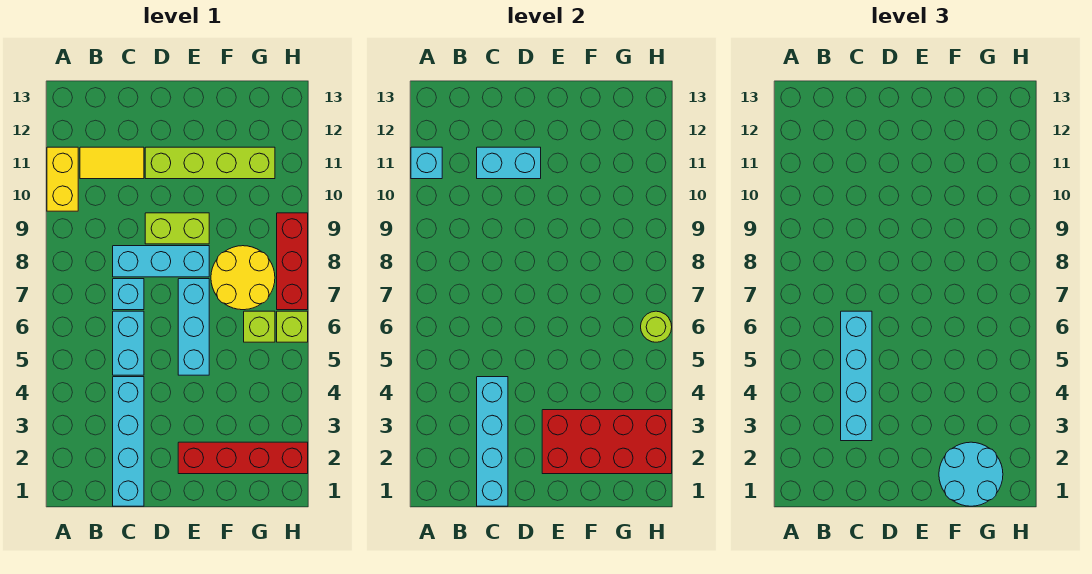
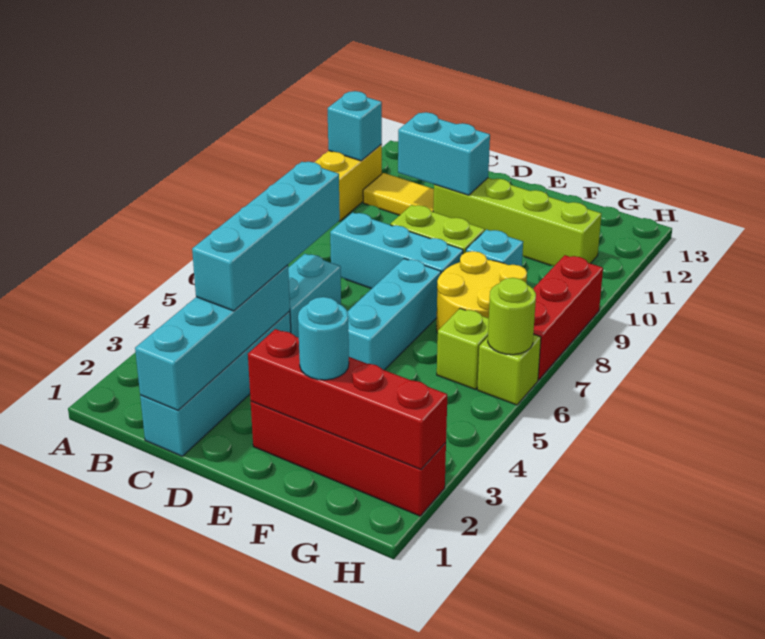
cyan 1x1 brick [113,279,144,310] -> cyan 1x1 brick moved to [466,230,523,266]
red 2x4 brick [542,410,672,474] -> red 1x4 brick [248,329,447,469]
cyan 2x2 round brick [939,442,1003,506] -> cyan 1x1 round brick [298,297,349,380]

